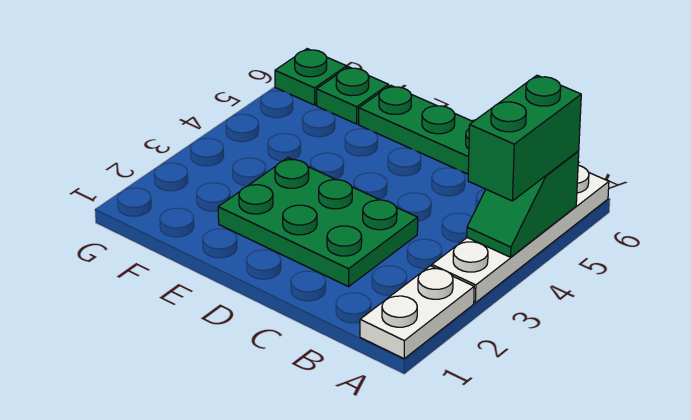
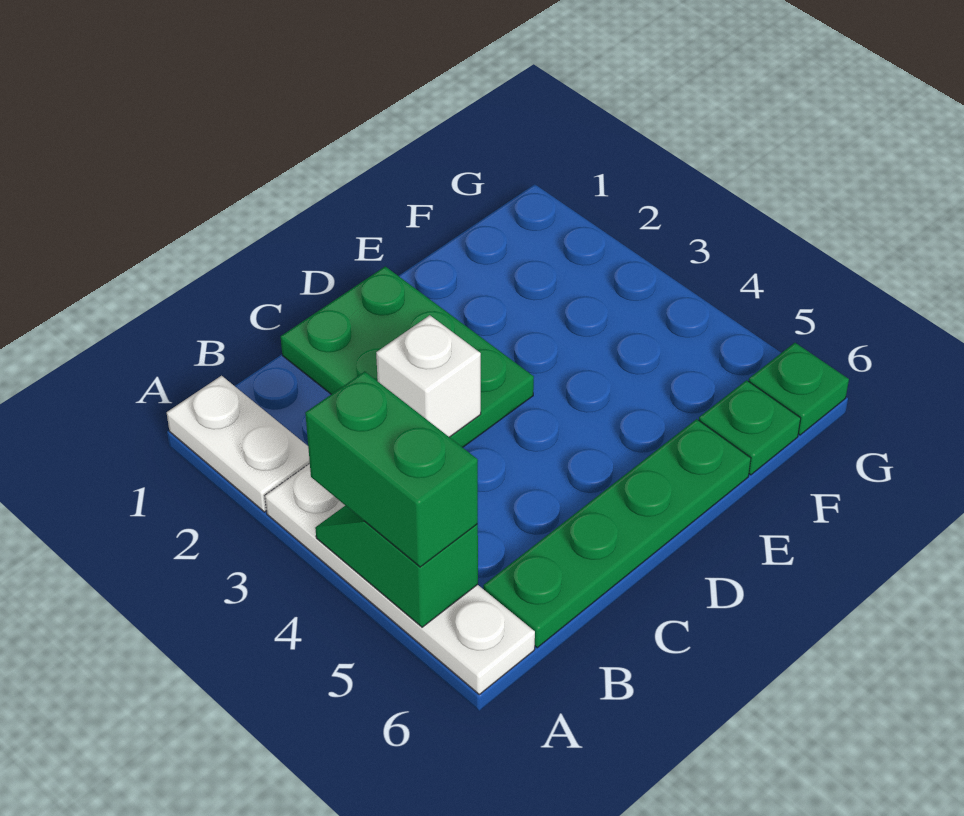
green 2x3 plate [218,158,418,287] -> green 2x3 plate turned to [281,266,534,447]
none -> white 1x1 brick [376,315,481,437]

